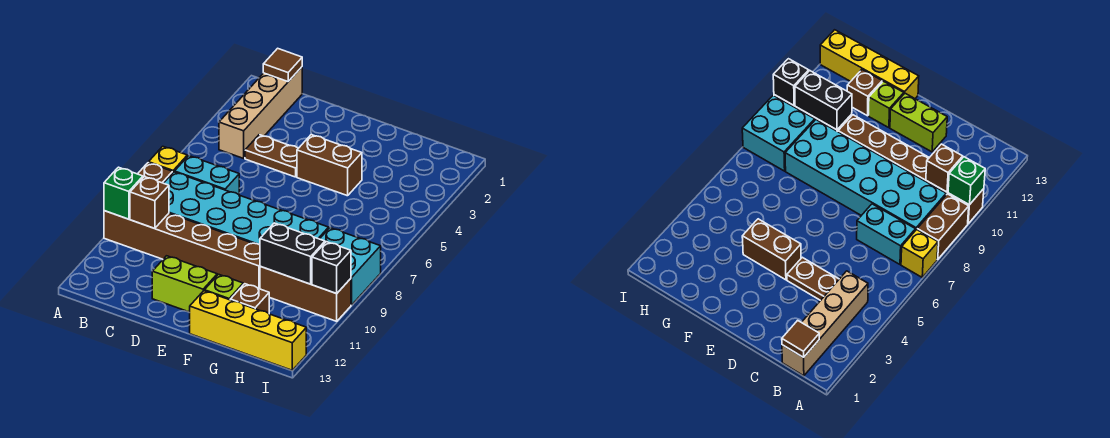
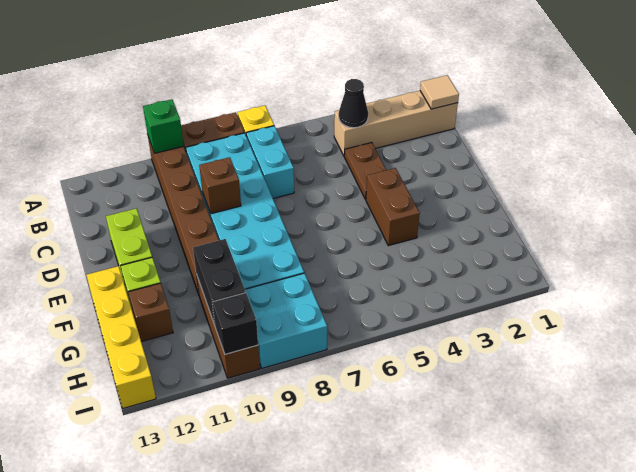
brown 1x1 tile [263,48,302,81] -> tan 1x1 tile [420,75,459,109]
none -> black 1x1 cone [339,79,368,128]
brown 1x1 brick [130,177,169,229] -> brown 1x1 brick moved to [199,157,241,214]

